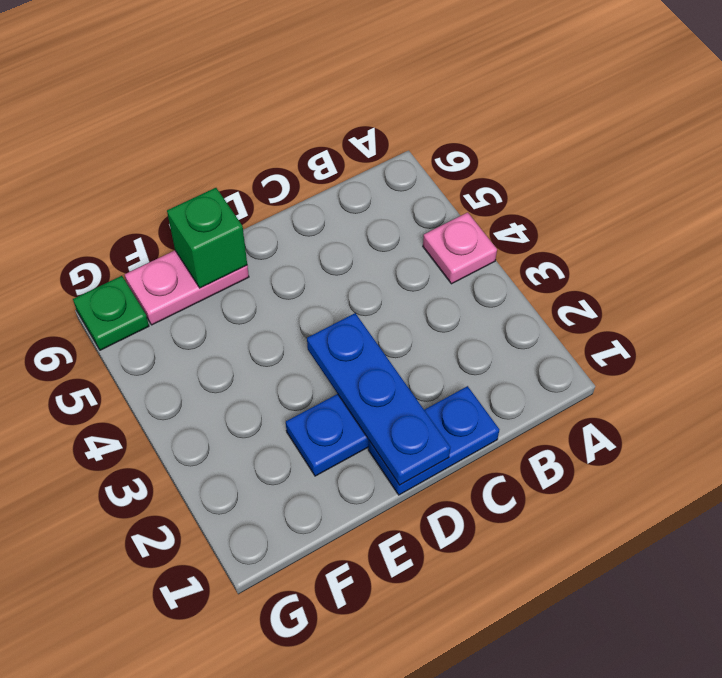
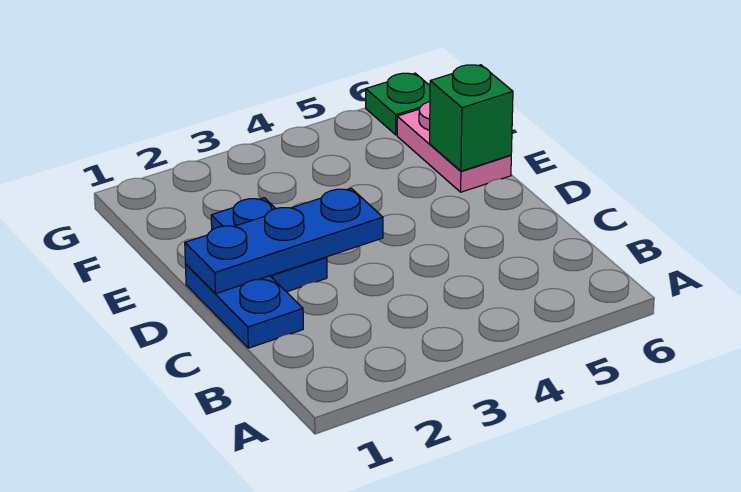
pink 1x1 plate [423,212,497,284] -> none

